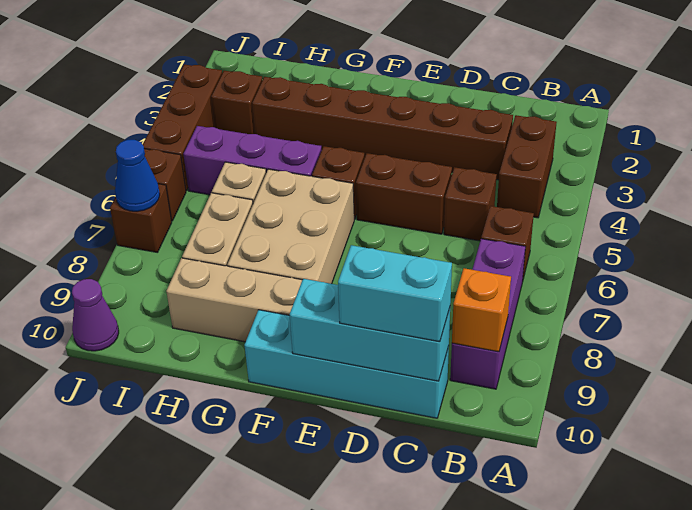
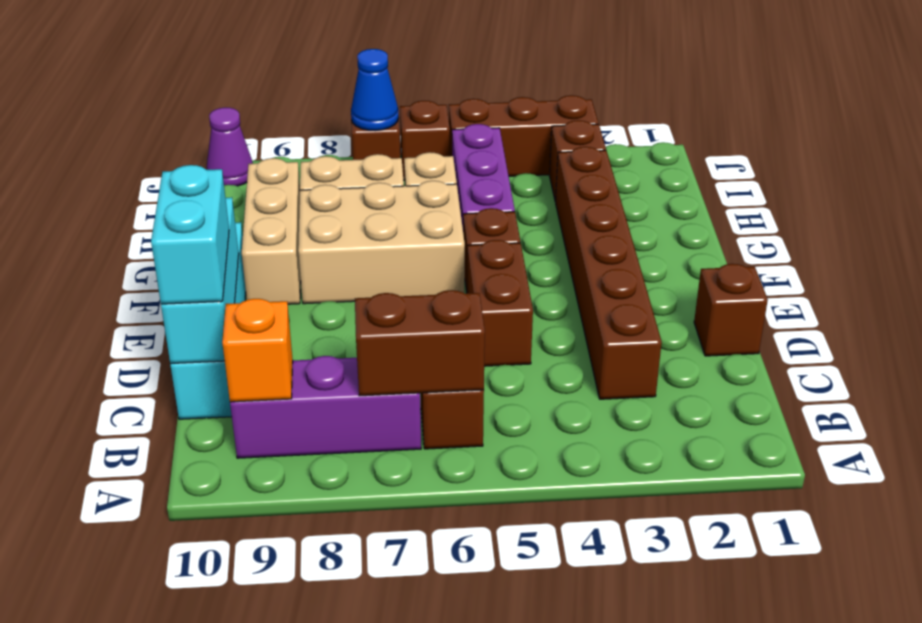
brown 1x2 brick [497,115,557,218] -> brown 1x2 brick moved to [355,290,485,396]
brown 1x1 brick [444,167,497,241] -> brown 1x1 brick moved to [694,264,768,356]

